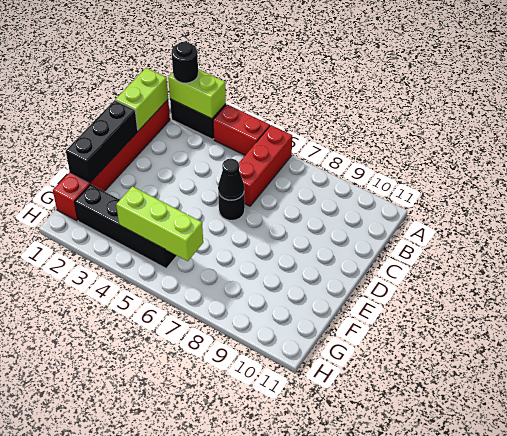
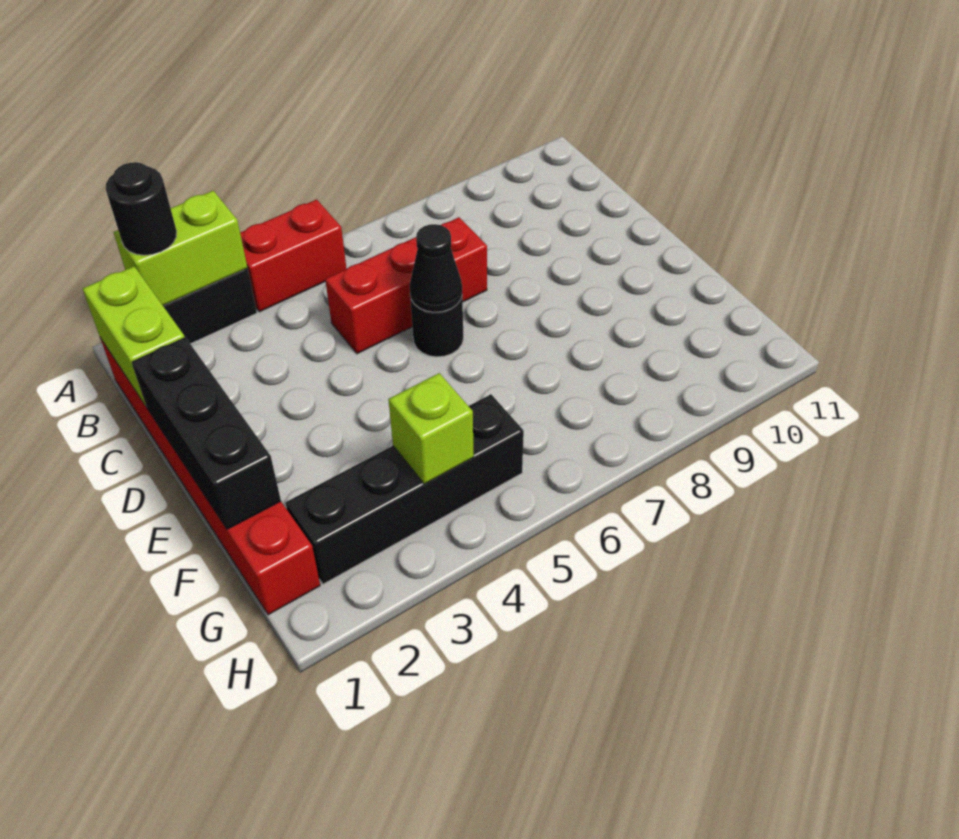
red 1x3 brick [239,125,292,206] -> red 1x3 brick turned to [325,217,487,354]
lime 1x3 brick [116,186,203,261] -> lime 1x1 brick [388,373,474,484]

